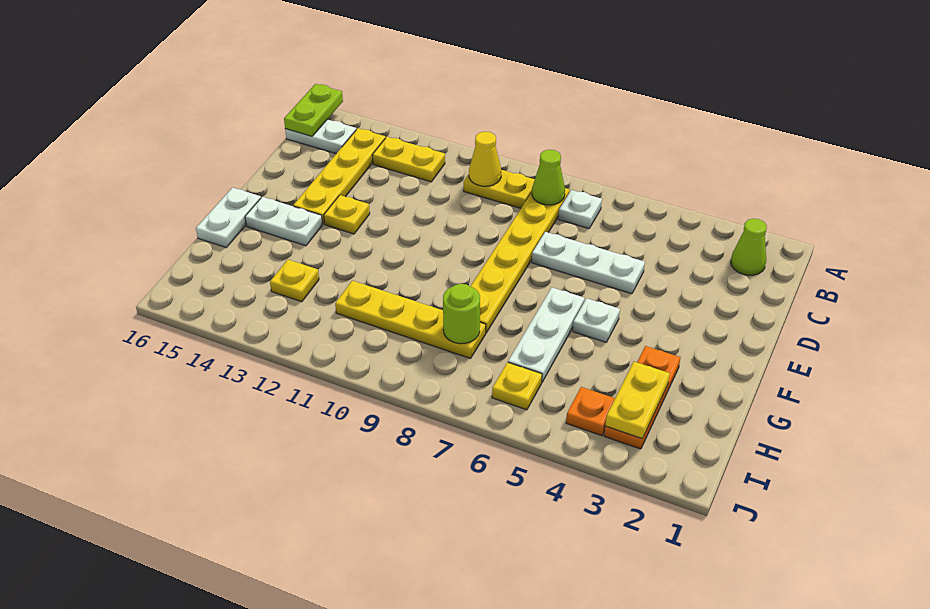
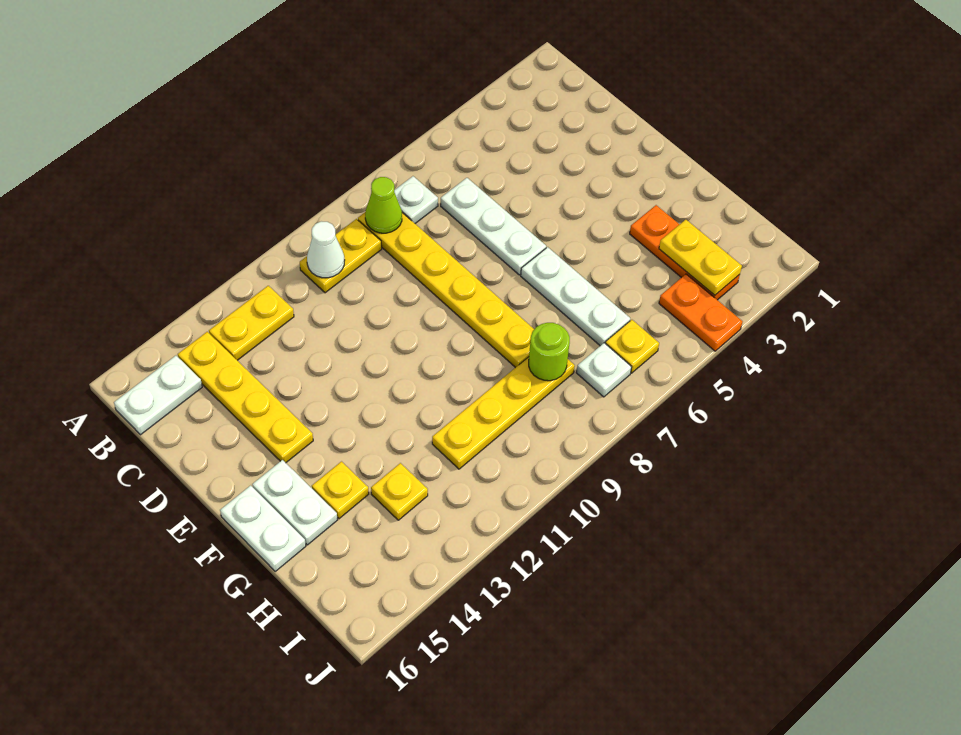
lime 1x2 plate [284,84,343,136] -> none
lime 1x1 cone [731,219,767,275] -> none
yellow 1x1 cone [469,132,501,186] -> white 1x1 cone [307,221,345,278]
white 1x3 plate [532,232,645,294] -> white 1x3 plate turned to [441,178,546,275]
yellow 1x1 plate [324,195,370,234] -> yellow 1x1 plate moved to [312,462,369,519]
white 1x1 plate [573,298,620,342] -> white 1x1 plate moved to [576,343,632,397]
white 1x2 plate [245,197,322,246] -> white 1x2 plate turned to [252,460,337,545]
orange 1x1 plate [566,387,615,436] -> orange 1x2 plate [659,274,742,351]

